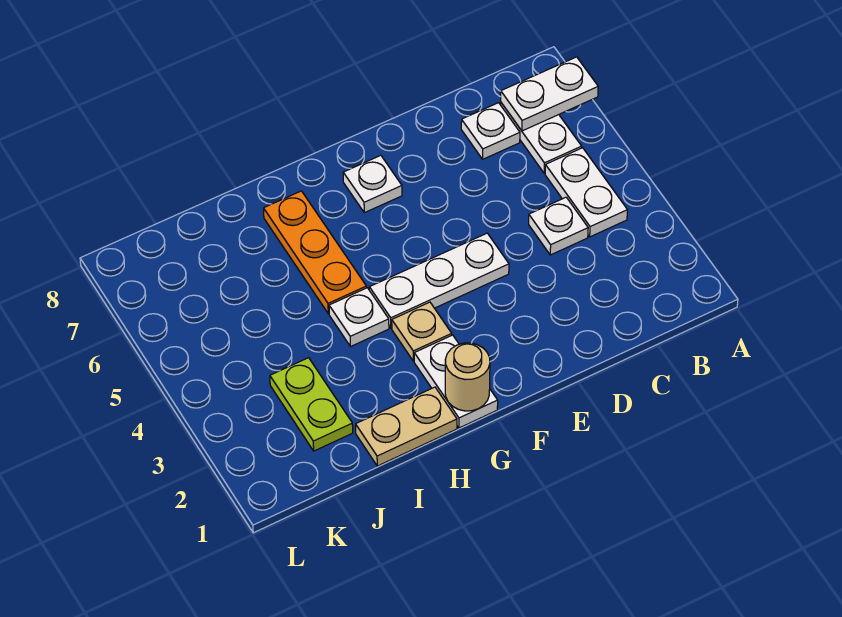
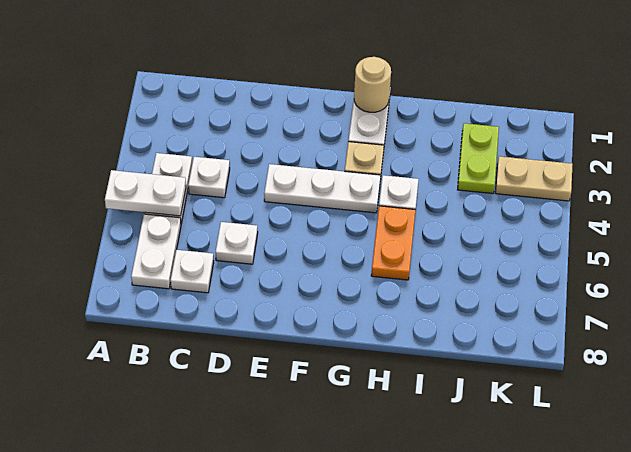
white 1x2 plate [501,57,598,131] -> white 1x2 plate moved to [105,170,186,216]
white 1x1 plate [343,155,402,213] -> white 1x1 plate moved to [216,222,258,264]
tan 1x2 plate [356,387,457,466] -> tan 1x2 plate moved to [495,156,572,201]
orange 1x3 plate [264,191,366,314] -> orange 1x2 plate [371,206,415,280]

